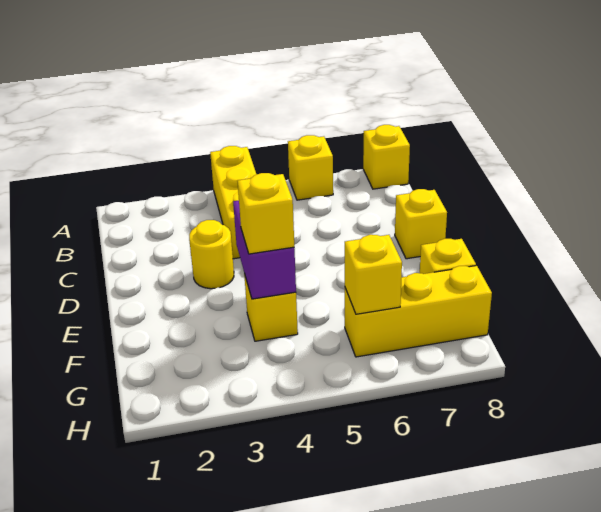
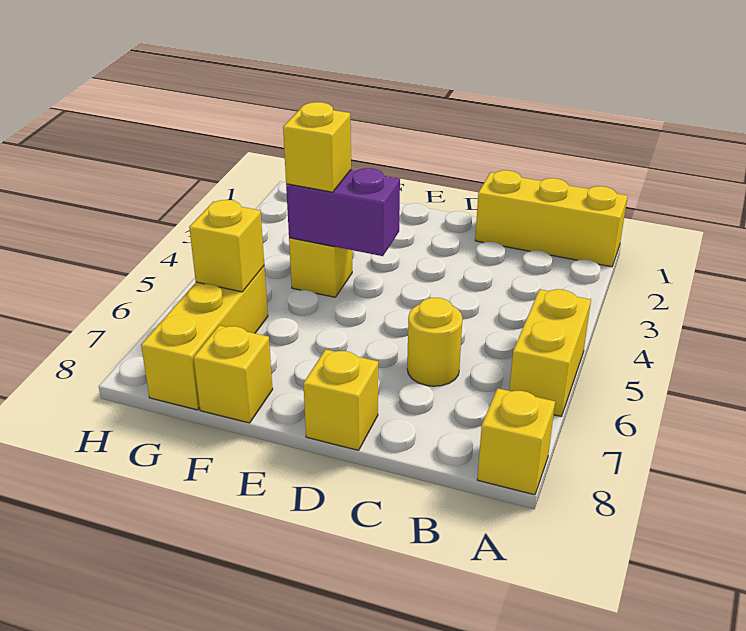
yellow 1x3 brick [210,146,256,259] -> yellow 1x3 brick moved to [475,170,627,267]
yellow 1x1 brick [288,135,333,200] -> yellow 1x2 brick [509,289,591,416]
yellow 1x1 round brick [189,220,234,289] -> yellow 1x1 round brick moved to [407,298,462,386]

